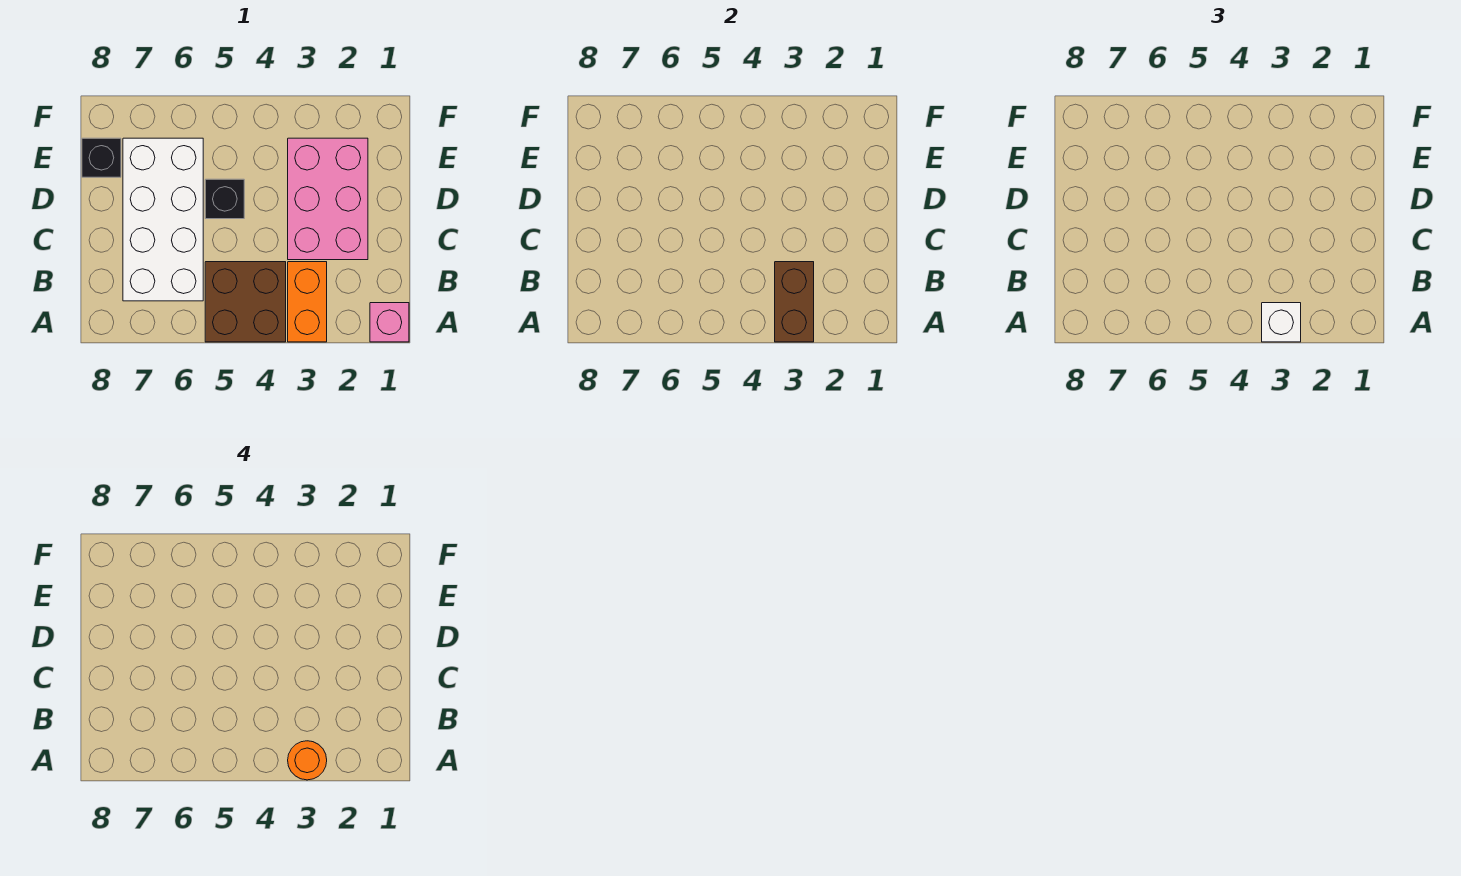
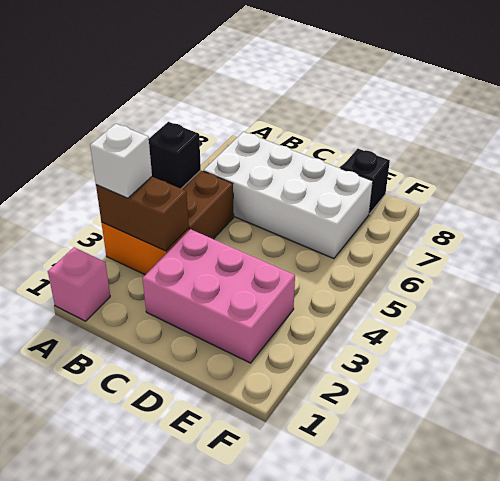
orange 1x1 round brick [288,741,327,780] -> none
black 1x1 brick [205,179,244,219] -> black 1x1 brick moved to [149,122,201,189]

